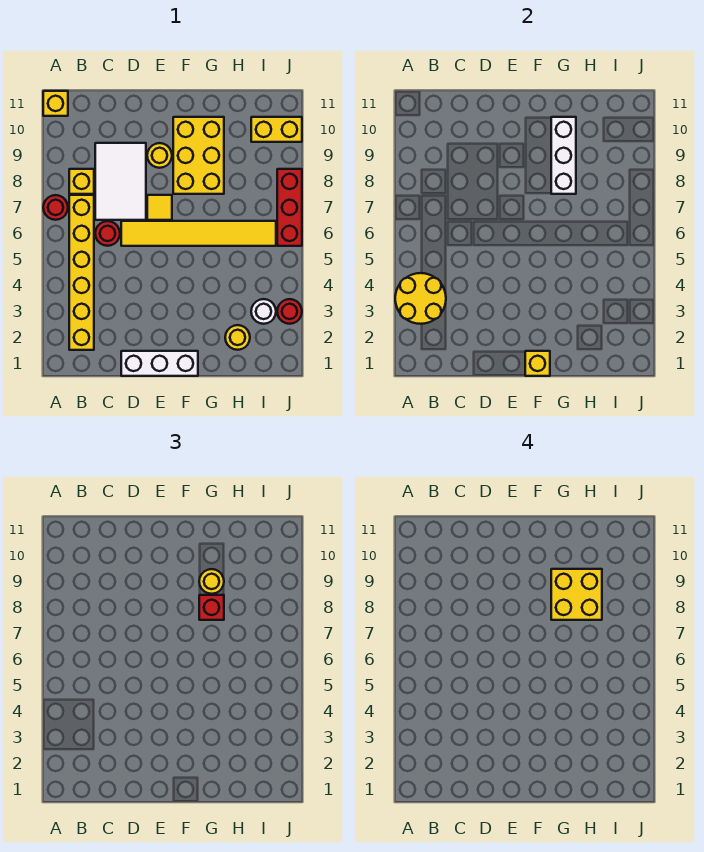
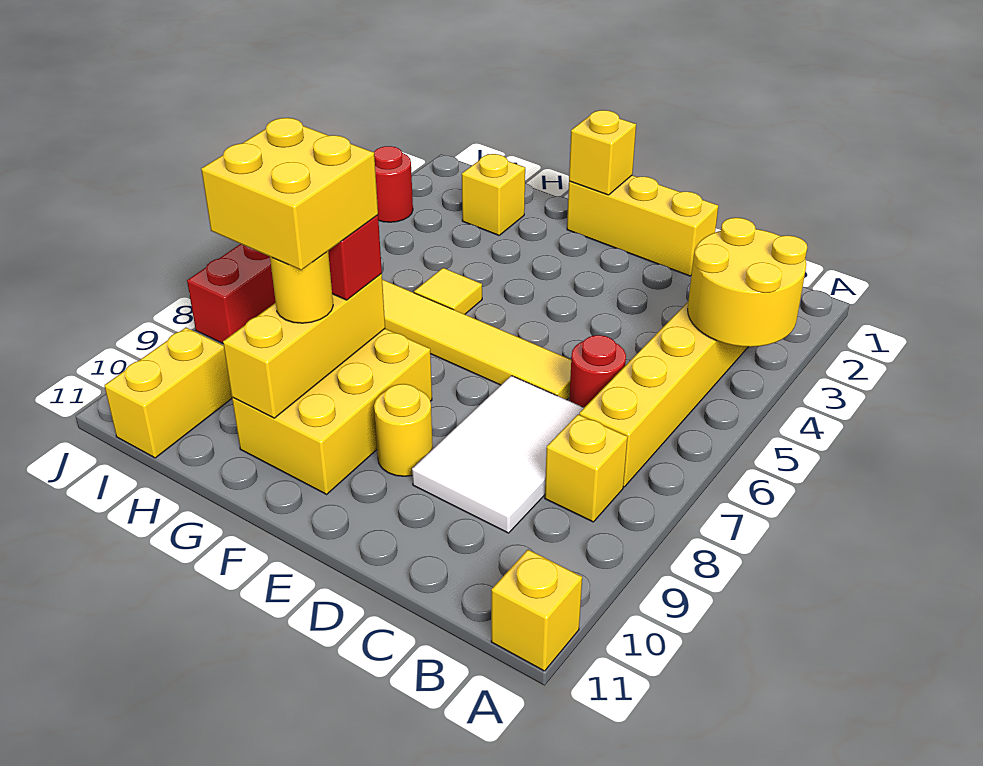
red 1x1 round brick [43,195,68,220] -> none
white 1x3 brick [121,351,198,376] -> yellow 1x3 brick [567,175,718,276]
yellow 1x1 tile [147,195,172,220] -> yellow 1x1 tile moved to [414,268,482,314]
white 1x3 brick [551,117,576,194] -> yellow 1x3 brick [223,274,385,418]
yellow 1x1 round brick [225,325,250,350] -> yellow 1x1 brick [462,154,525,235]
white 1x1 round brick [251,299,276,324] -> none
yellow 1x2 brick [251,117,302,142] -> yellow 1x2 brick turned to [104,328,232,458]

